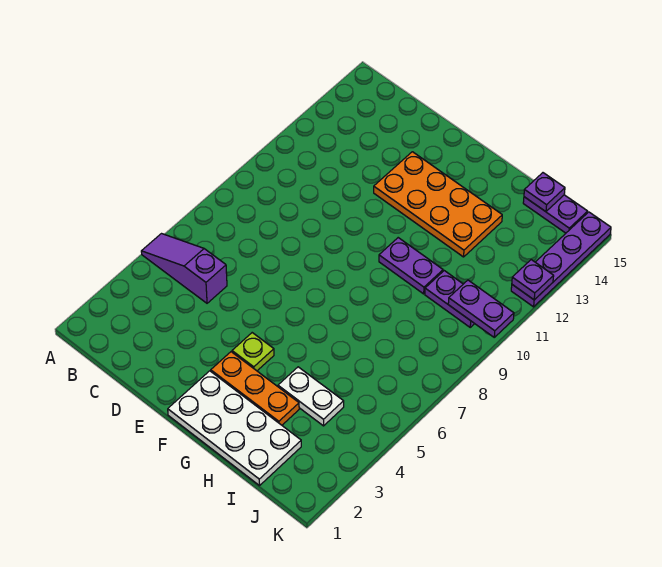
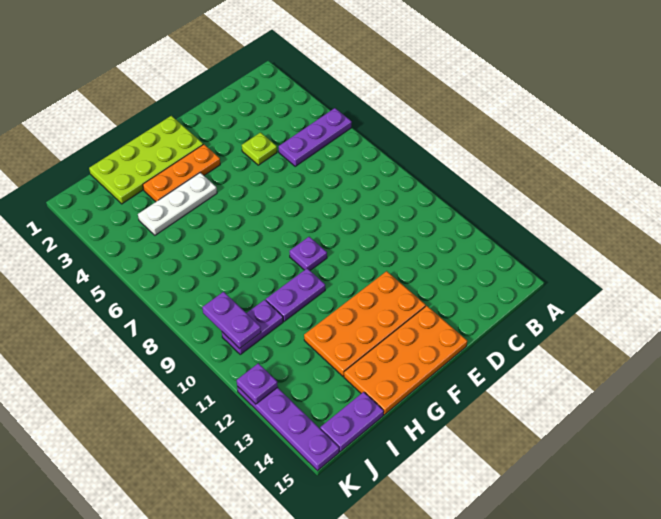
purple 1x3 slope [141,234,227,303] -> purple 1x3 plate [279,108,352,166]
none -> orange 2x4 plate [344,306,467,415]
white 2x4 plate [168,371,301,486] -> lime 2x4 plate [89,116,203,204]
lime 1x1 plate [232,333,274,371] -> lime 1x1 plate moved to [242,133,277,165]
white 1x2 plate [278,367,344,426] -> white 1x3 plate [138,173,217,235]
purple 1x1 plate [524,173,565,212] -> purple 1x1 plate moved to [290,237,327,271]
purple 1x2 plate [448,280,514,337] -> purple 1x2 plate turned to [202,292,261,349]

